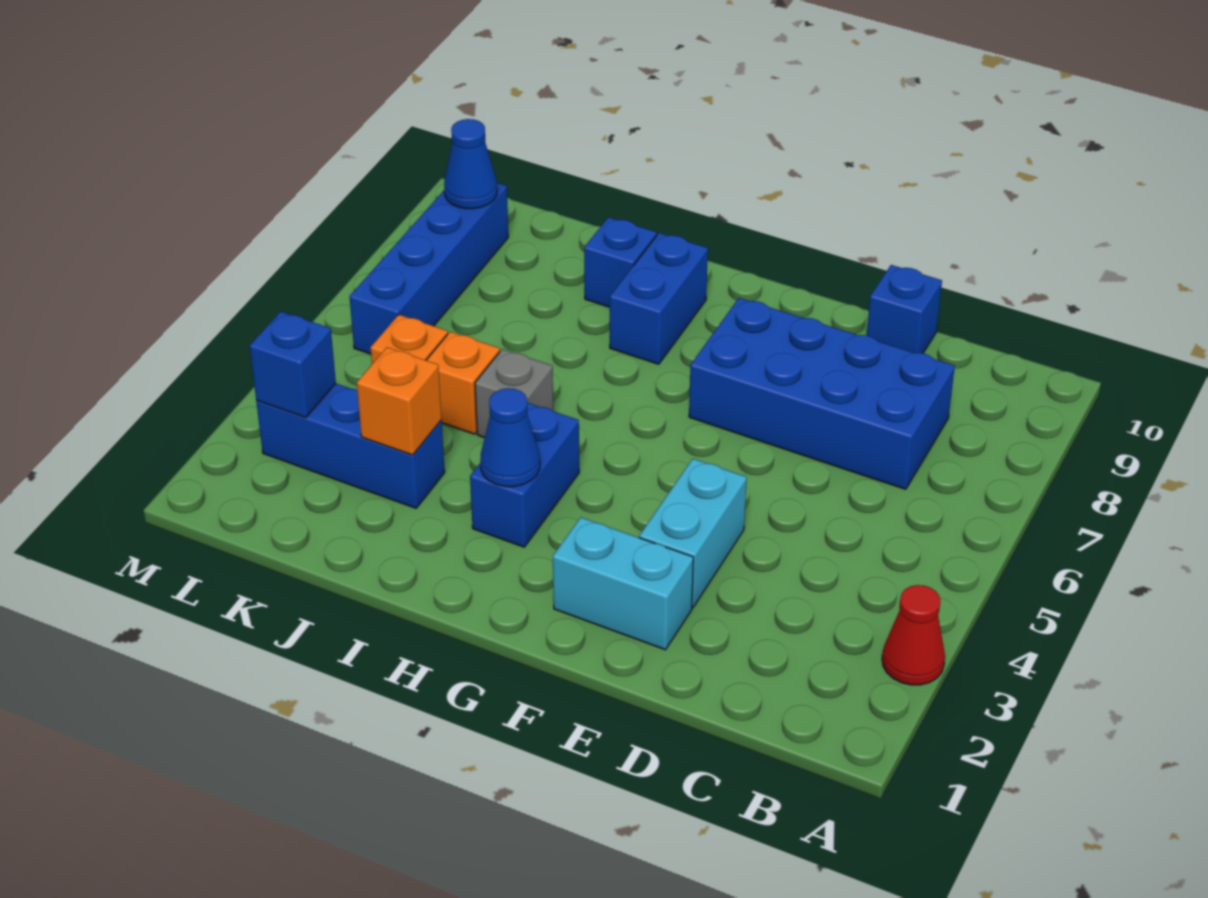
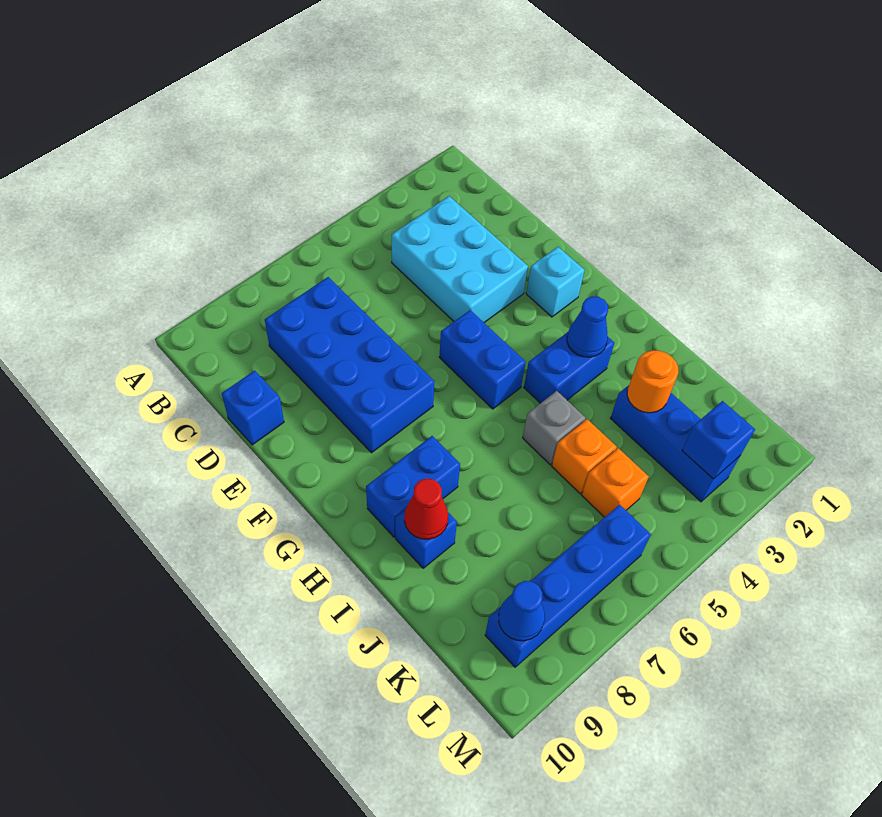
red 1x1 cone [882,585,945,685] -> red 1x1 cone moved to [404,479,448,539]
cyan 1x2 brick [553,517,693,650] -> cyan 1x1 brick [526,247,585,317]
cyan 1x2 brick [639,459,747,608] -> cyan 2x3 brick [392,196,528,322]
none -> blue 1x2 brick [439,310,526,409]
orange 1x1 brick [357,347,442,455] -> orange 1x1 round brick [627,350,679,413]

